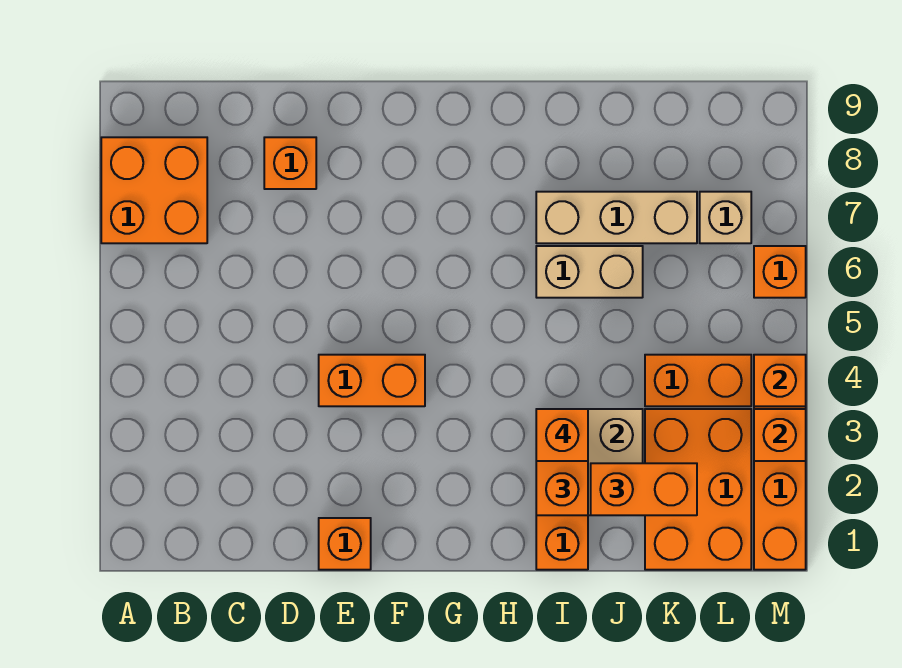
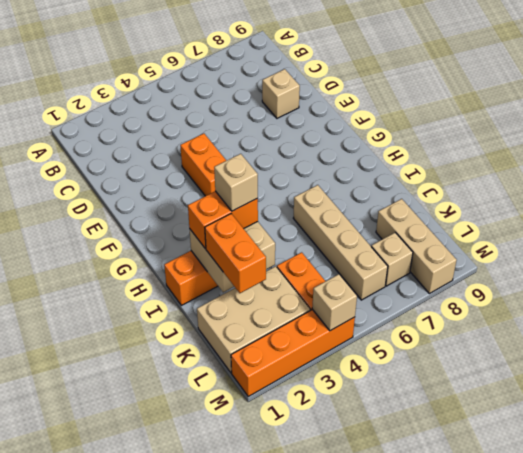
orange 2x2 brick [101,137,207,243] -> none
orange 1x1 brick [264,137,316,189] -> tan 1x1 brick [262,69,300,118]
orange 1x1 brick [319,518,371,570] -> none
orange 1x1 brick [536,409,588,461] -> tan 1x1 brick [214,154,258,211]
tan 1x2 brick [536,246,643,298] -> tan 1x4 brick [293,185,388,300]
tan 1x3 brick [536,192,697,243] -> tan 1x3 brick moved to [376,199,457,294]
orange 2x3 brick [645,409,751,570] -> tan 2x3 brick [197,266,310,373]
orange 1x1 brick [754,409,806,461] -> none
orange 1x1 brick [754,355,806,406] -> tan 1x1 brick [312,274,357,331]
orange 1x1 brick [754,246,806,298] -> none

